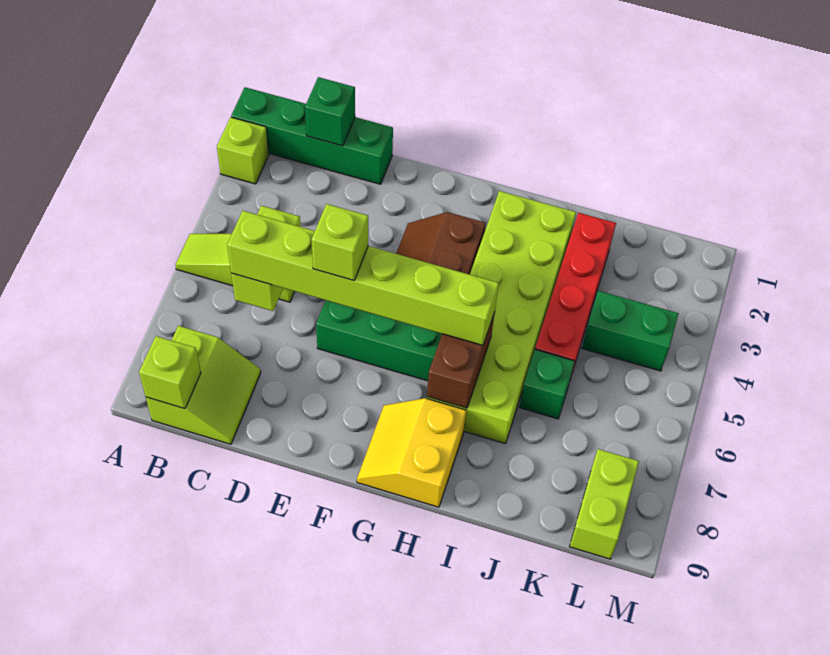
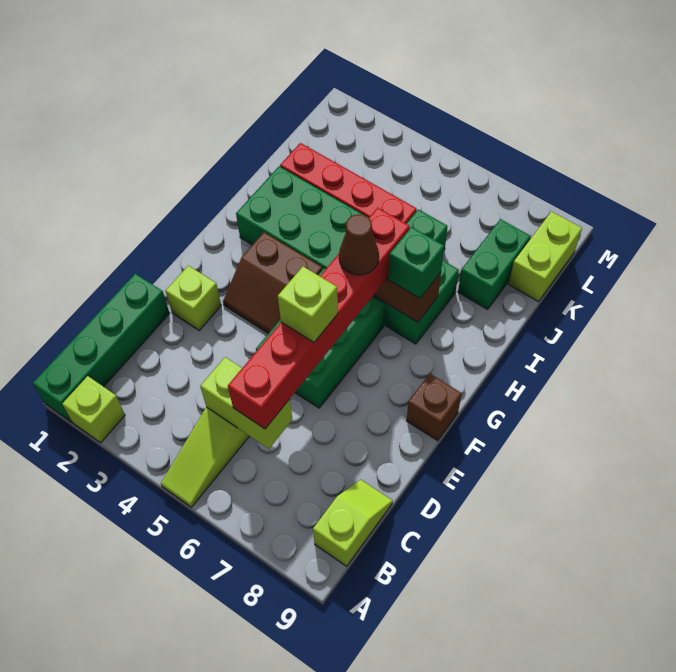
lime 2x2 slope [146,326,261,444] -> lime 1x2 slope [313,480,393,566]
lime 1x1 brick [139,336,201,409] -> lime 1x1 brick moved to [165,266,221,330]
green 1x1 brick [305,77,355,146] -> green 1x1 brick moved to [388,227,444,298]
lime 1x6 brick [227,211,499,345] -> red 1x6 brick [228,208,410,429]
none -> brown 1x1 brick [407,374,462,441]
none -> brown 1x1 cone [339,214,379,275]
yellow 2x2 slope [357,398,466,507] -> none
lime 2x6 brick [427,191,576,444] -> green 2x6 brick [236,166,459,344]
green 1x2 brick [582,291,678,371] -> green 1x2 brick moved to [458,219,531,309]
lime 1x2 brick [569,449,639,559] -> lime 1x2 brick turned to [509,212,582,302]

